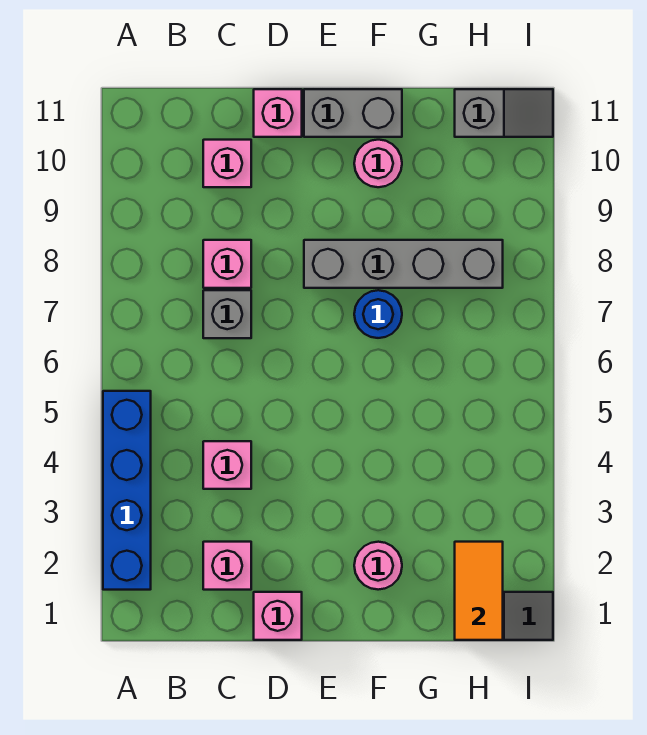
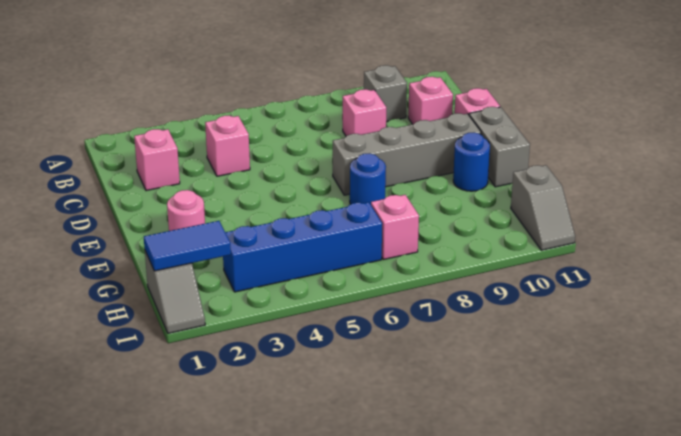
blue 1x4 brick [103,391,151,590] -> blue 1x4 brick moved to [223,202,382,292]
grey 1x1 brick [203,290,251,338] -> grey 1x1 brick moved to [364,65,407,122]
pink 1x1 brick [254,592,302,640] -> pink 1x1 brick moved to [371,195,419,260]
grey 1x4 brick [304,240,503,288] -> grey 1x4 brick turned to [333,113,481,195]
pink 1x1 round brick [354,140,402,187] -> blue 1x1 round brick [453,133,490,191]
orange 1x2 tile [455,542,503,640] -> blue 1x2 tile [144,221,231,271]

